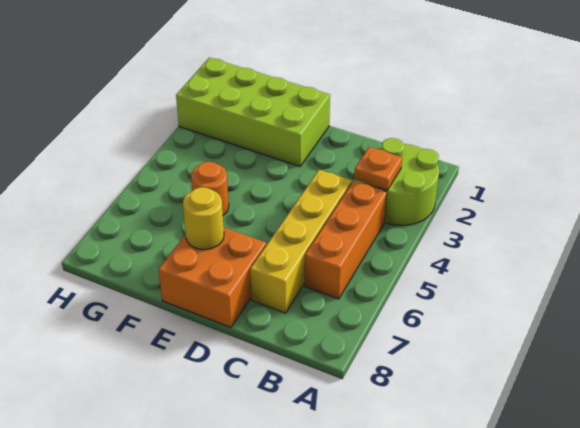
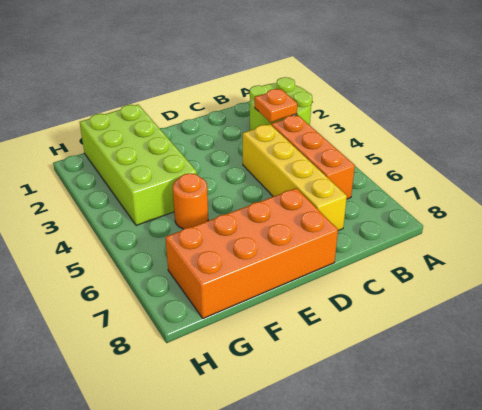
orange 2x2 brick [158,228,266,327] -> orange 2x4 brick [165,188,338,318]
lime 2x4 brick [176,58,330,166] -> lime 2x4 brick turned to [80,105,197,225]
yellow 1x1 round brick [183,187,224,250] -> none

